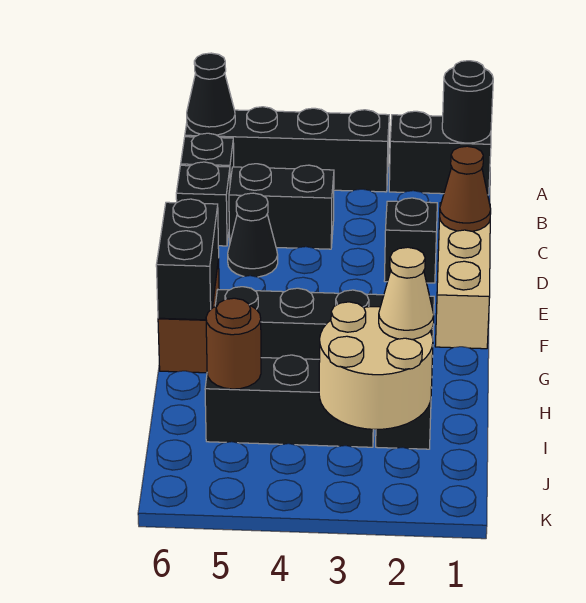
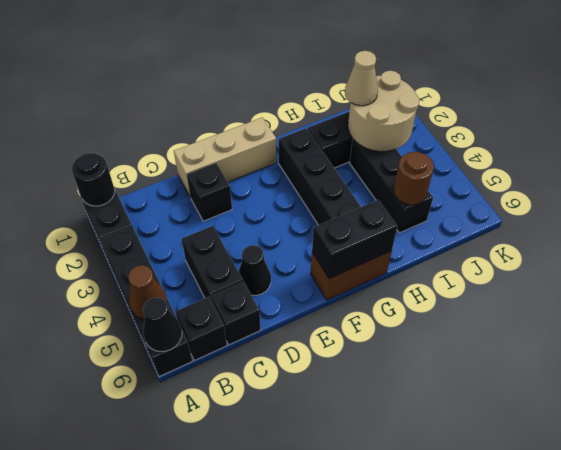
brown 1x1 cone [440,146,491,231] -> brown 1x1 cone moved to [128,265,167,319]

